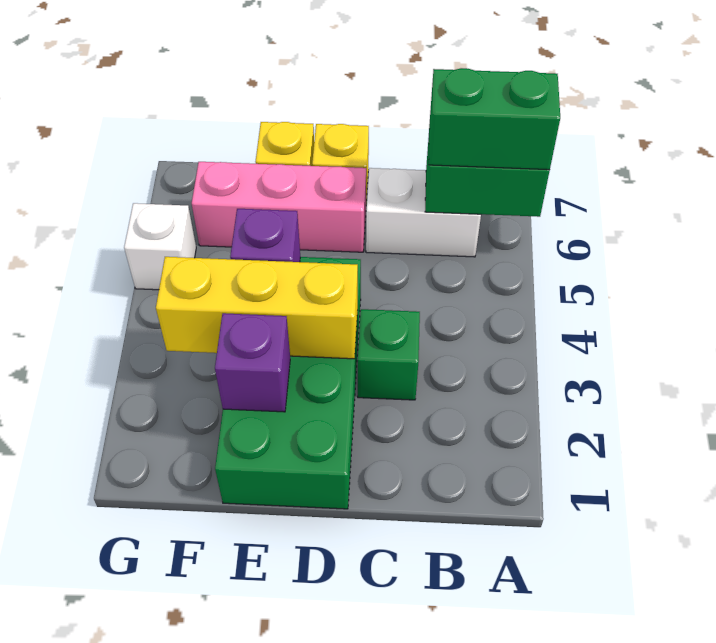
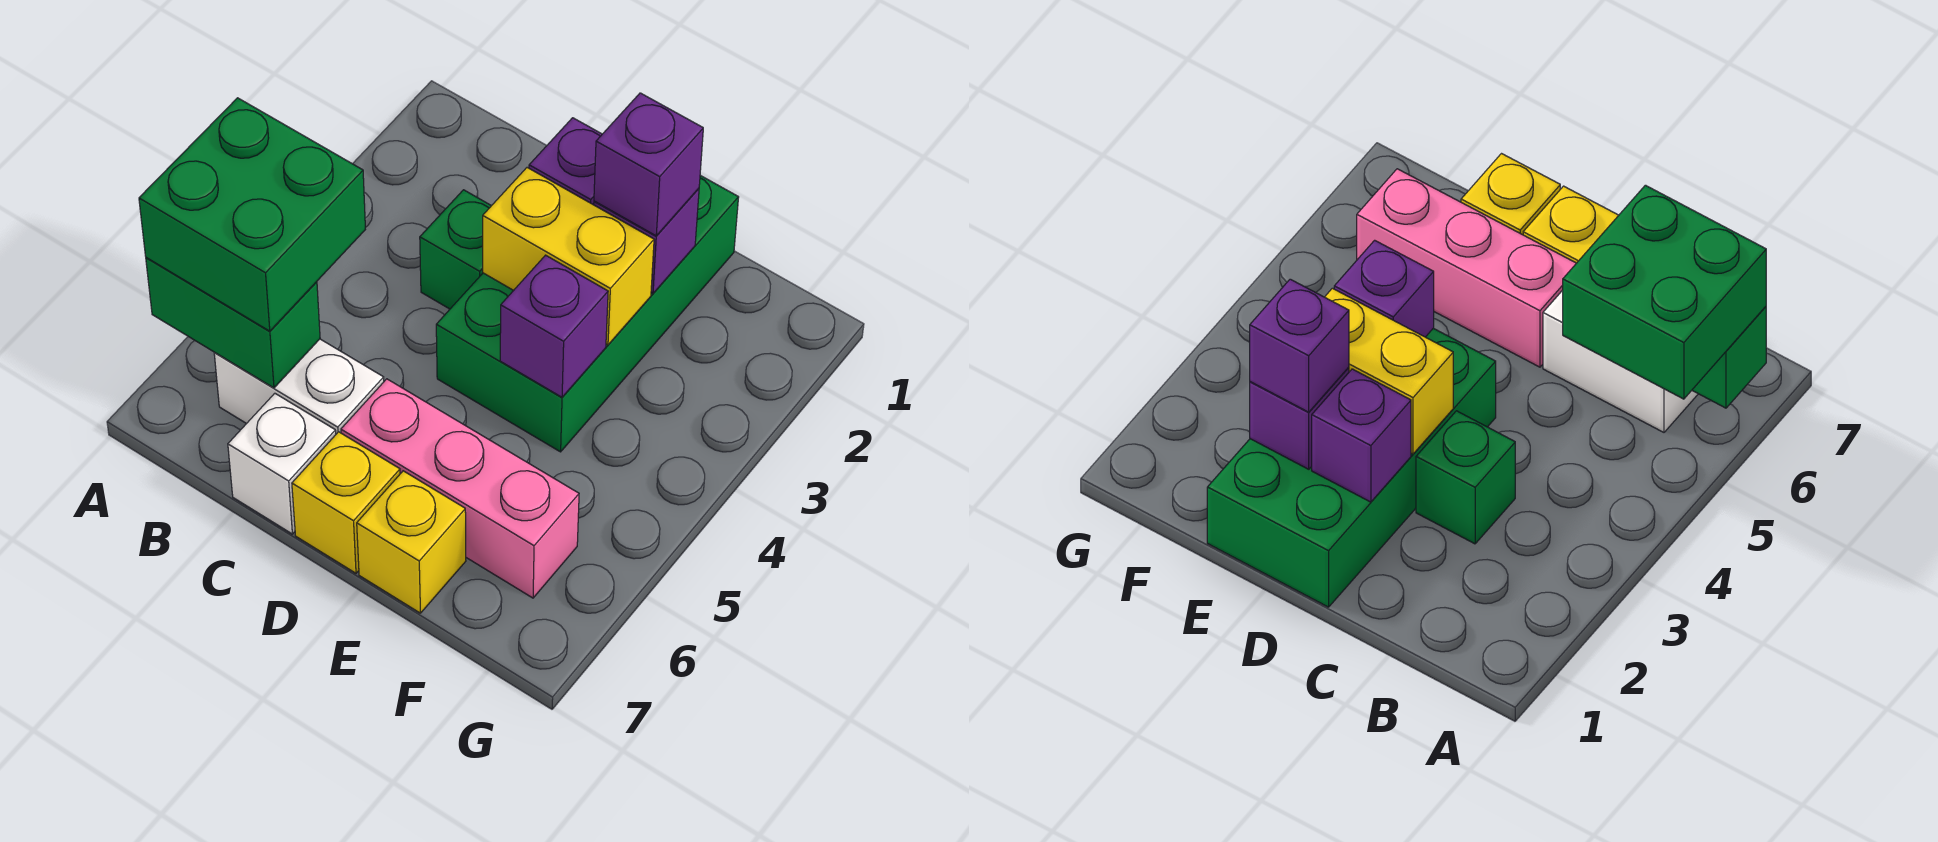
green 1x2 brick [429,68,560,170] -> green 2x2 brick [139,98,365,331]
none -> purple 1x1 brick [529,118,602,205]
yellow 1x3 brick [156,257,358,359] -> yellow 1x2 brick [483,168,654,345]
none -> purple 1x1 brick [594,93,703,236]
white 1x1 brick [124,203,196,290] -> white 1x1 brick moved to [228,393,336,534]

